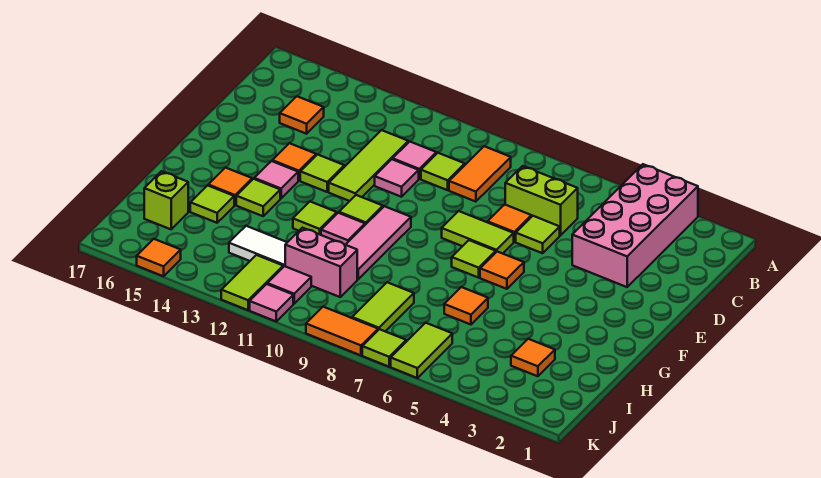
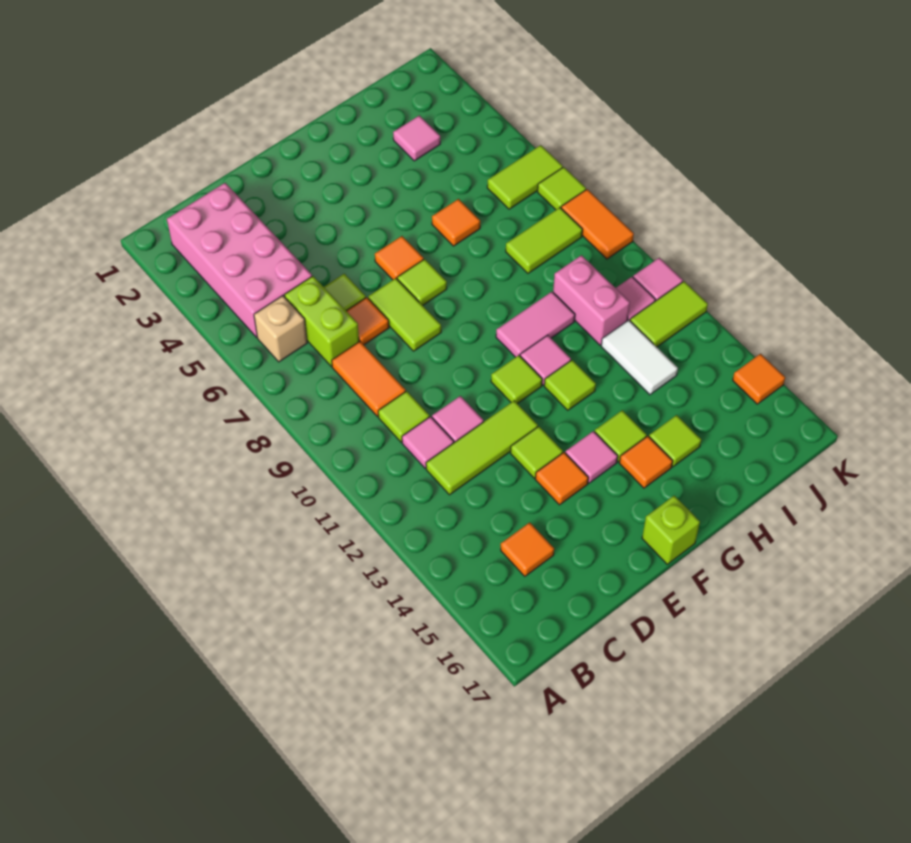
pink 2x4 brick [572,164,698,287] -> pink 2x4 brick turned to [167,183,312,337]
none -> tan 1x1 brick [254,296,307,362]
orange 1x2 tile [449,146,511,202] -> orange 1x2 tile turned to [332,341,406,417]
pink 1x3 tile [346,206,411,279] -> pink 1x2 tile [496,292,575,357]
orange 1x1 tile [511,339,555,376] -> pink 1x1 tile [393,115,440,161]
lime 1x1 brick [144,171,188,229] -> lime 1x1 brick moved to [642,496,700,564]

